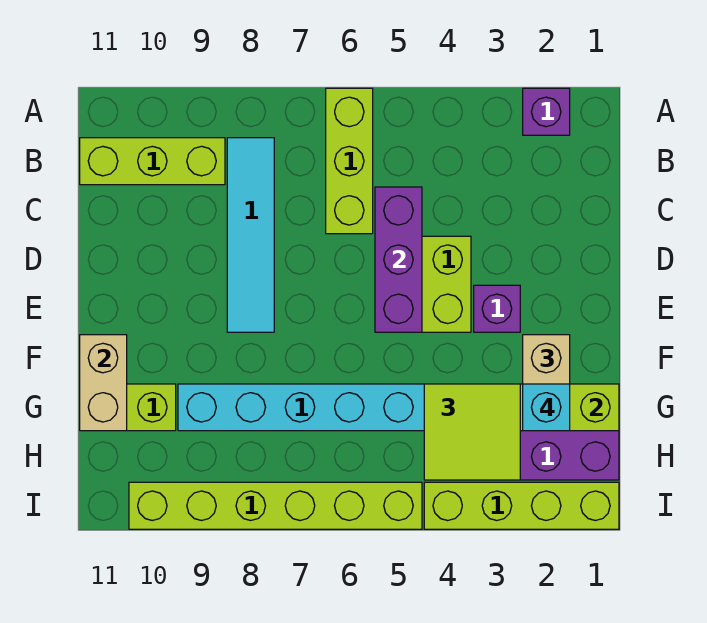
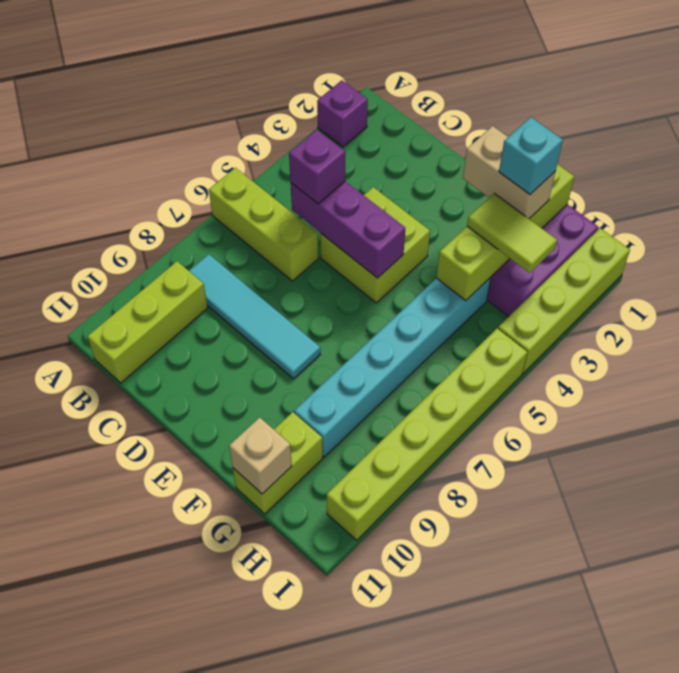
purple 1x1 brick [474,285,520,332] -> purple 1x1 brick moved to [289,130,345,204]
tan 1x2 brick [80,335,127,431] -> tan 1x1 brick [229,417,292,494]
lime 2x2 tile [424,384,520,480] -> lime 1x2 tile [467,193,557,273]

